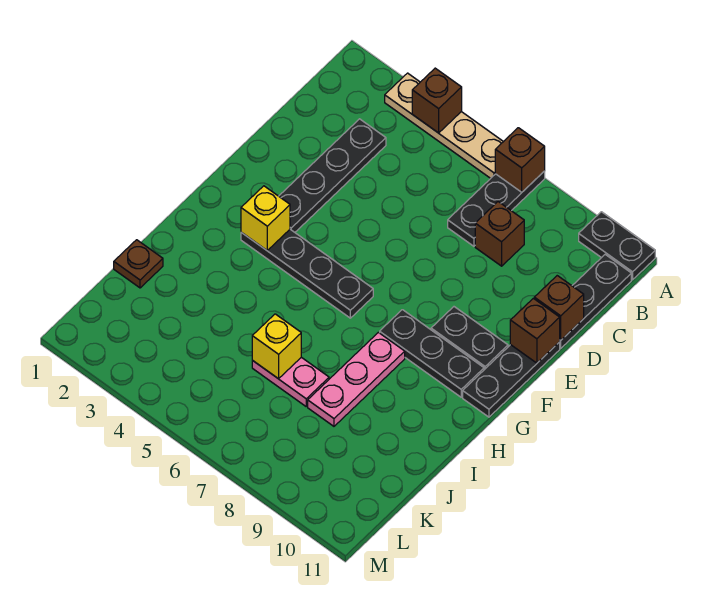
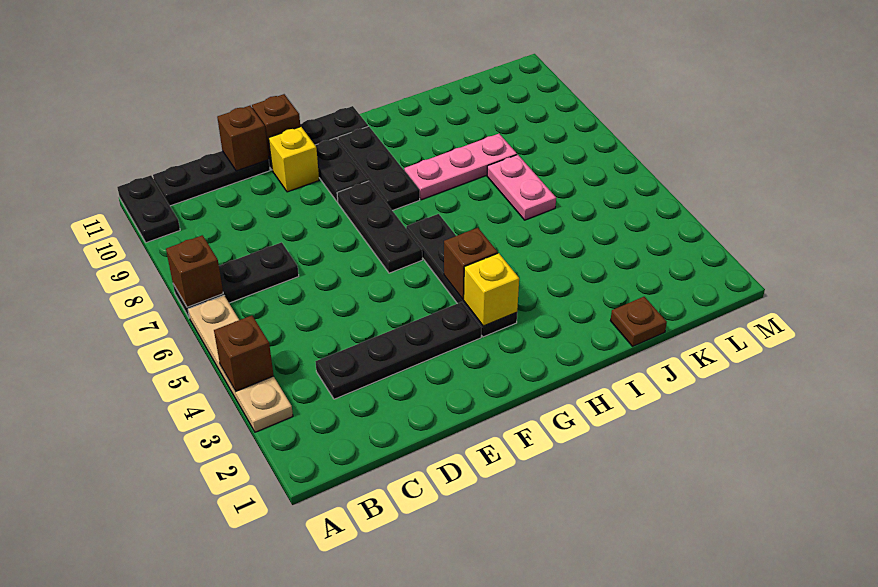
brown 1x1 brick [475,202,524,266] -> brown 1x1 brick moved to [444,228,498,299]
none -> black 1x3 plate [337,181,422,273]
yellow 1x1 brick [252,314,301,379] -> yellow 1x1 brick moved to [269,127,319,192]

